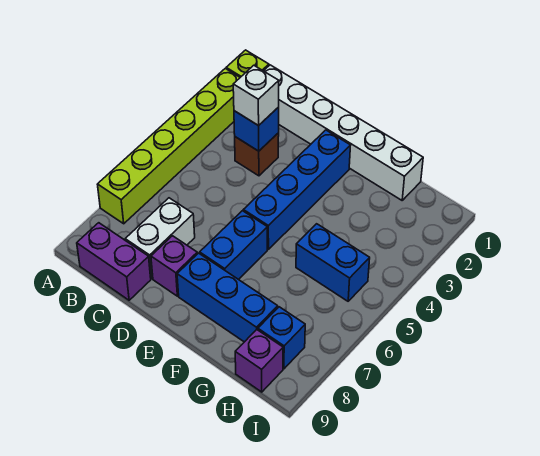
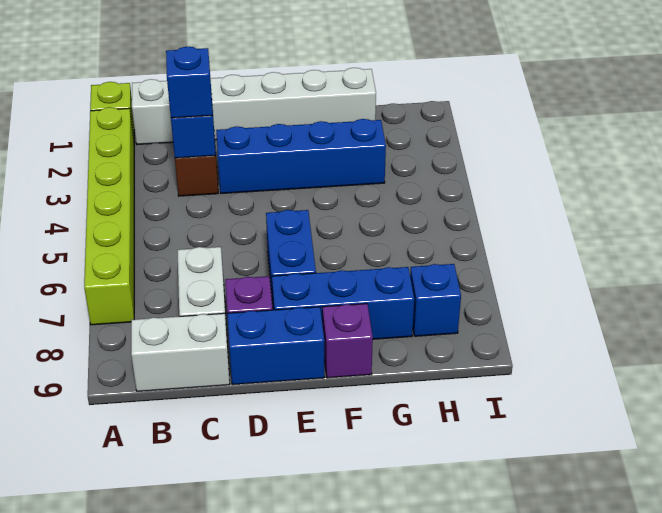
purple 1x2 brick [77,223,151,300] -> white 1x2 brick [131,313,230,392]
white 1x1 brick [233,65,279,126] -> blue 1x1 brick [166,47,213,118]
blue 1x4 brick [243,130,351,249] -> blue 1x4 brick turned to [216,119,386,193]
blue 1x2 brick [296,224,370,301] -> blue 1x2 brick moved to [227,307,325,385]
purple 1x1 brick [235,330,283,392] -> purple 1x1 brick moved to [323,304,373,378]

